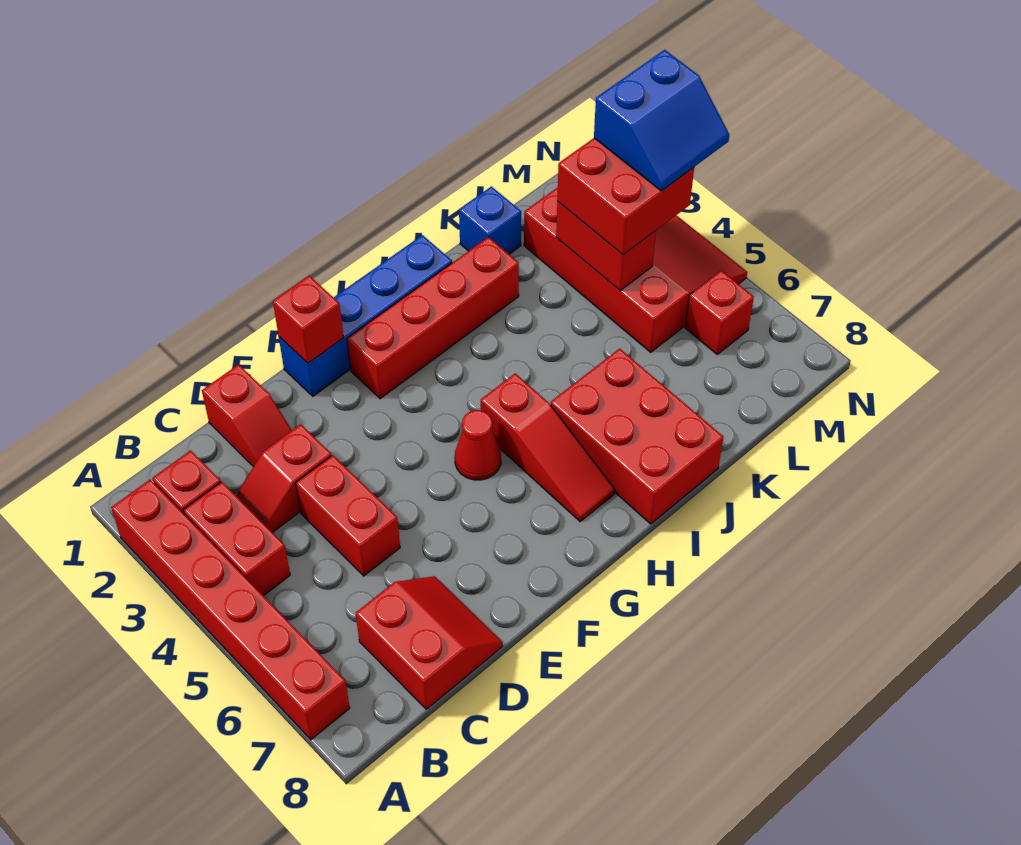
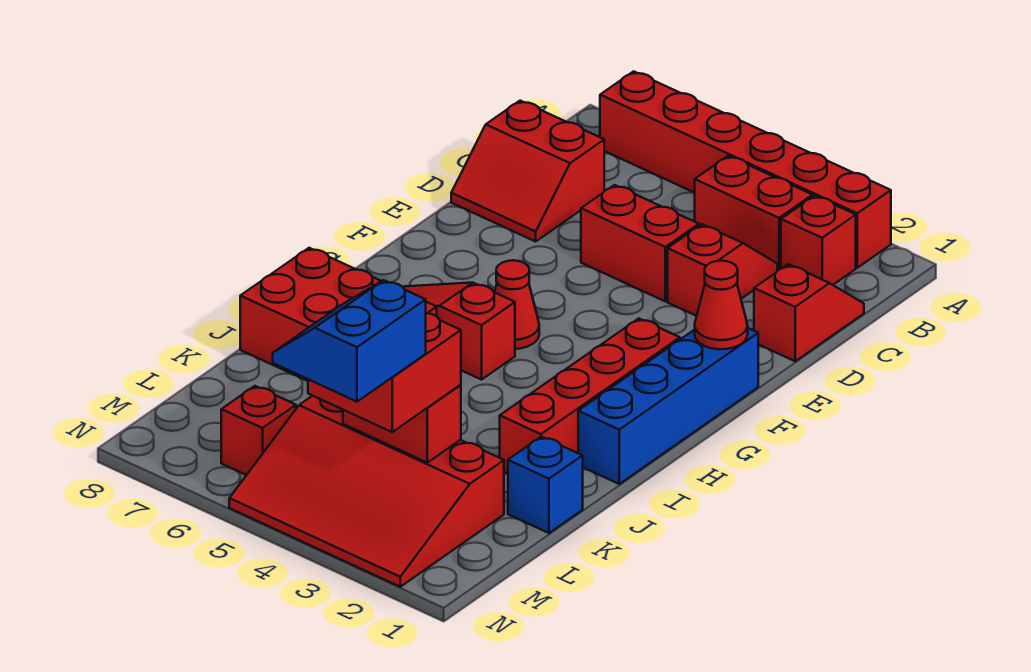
red 1x2 slope [202,364,292,467] -> red 1x2 slope turned to [754,264,864,361]
red 1x1 brick [273,276,344,363] -> red 1x1 cone [695,261,748,349]

